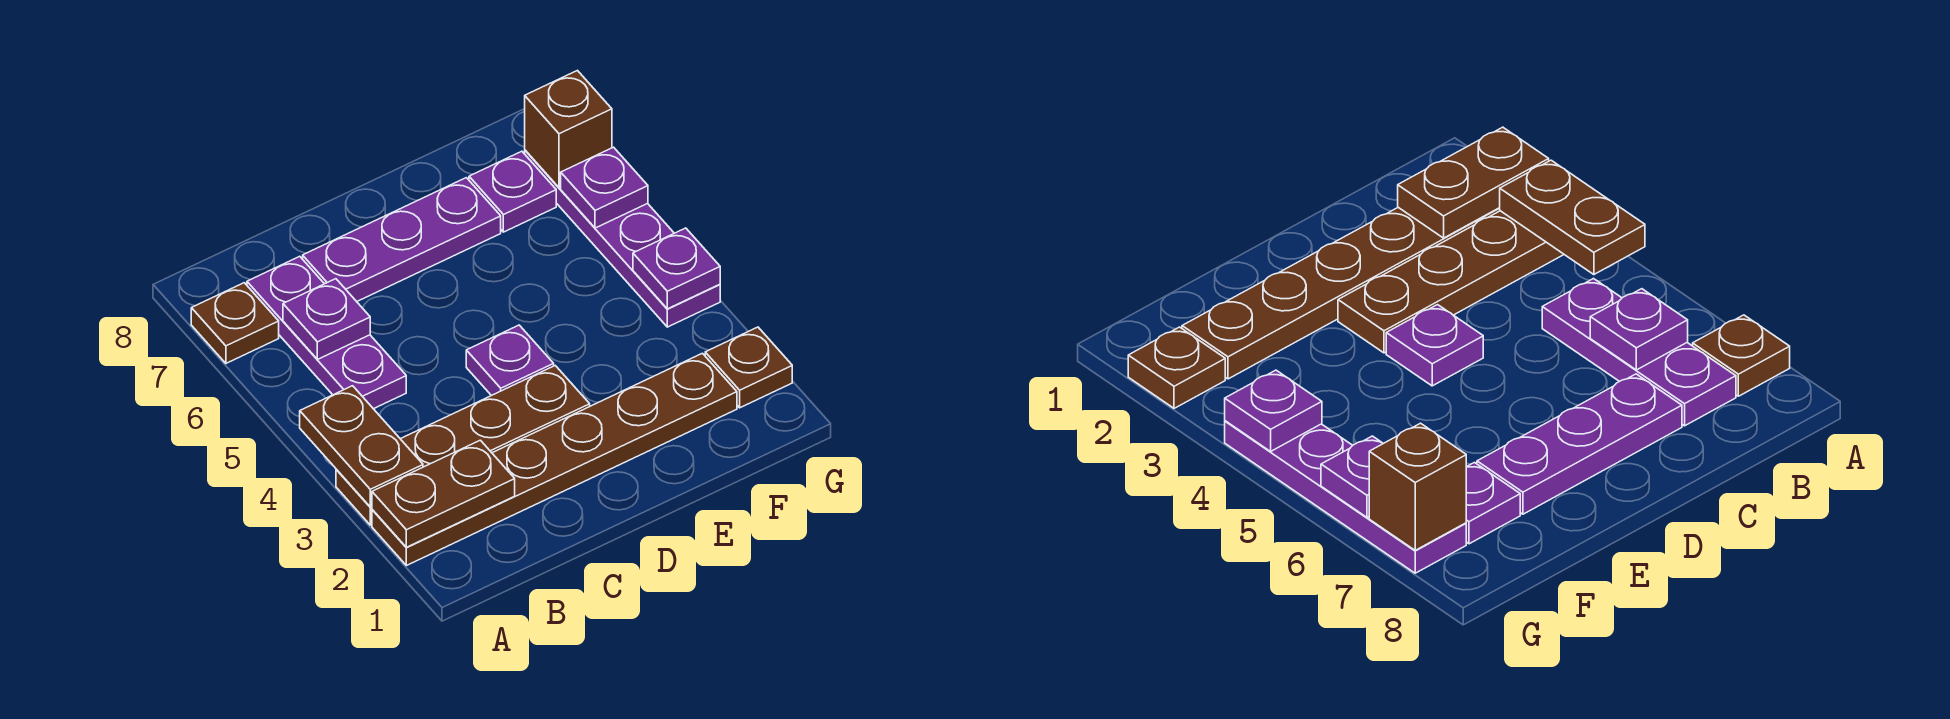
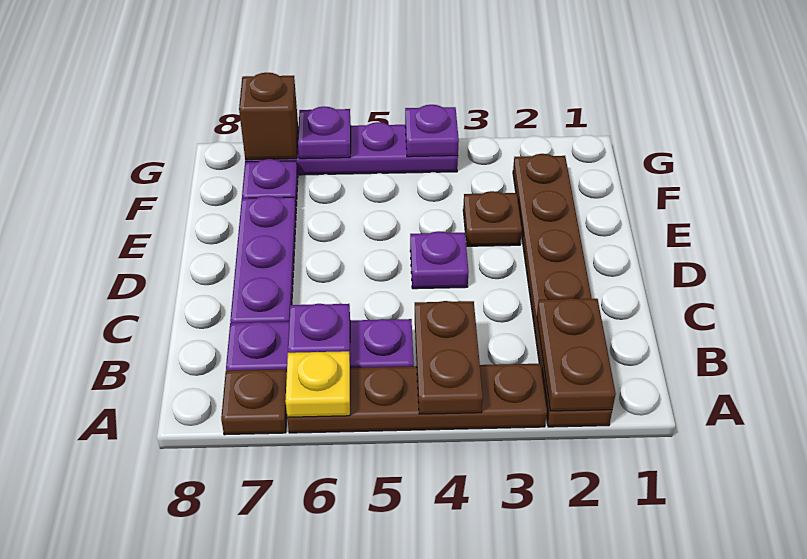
brown 1x4 plate [336,366,590,525] -> brown 1x4 plate turned to [287,364,547,433]
brown 1x2 plate [300,386,423,507] -> brown 1x2 plate turned to [415,301,483,414]
none -> yellow 1x1 plate [285,351,350,417]
brown 1x1 plate [705,327,792,408] -> brown 1x1 plate moved to [463,191,522,246]

